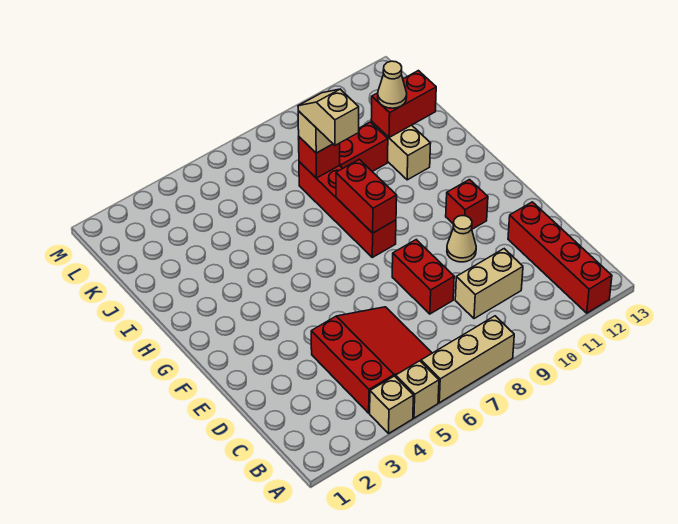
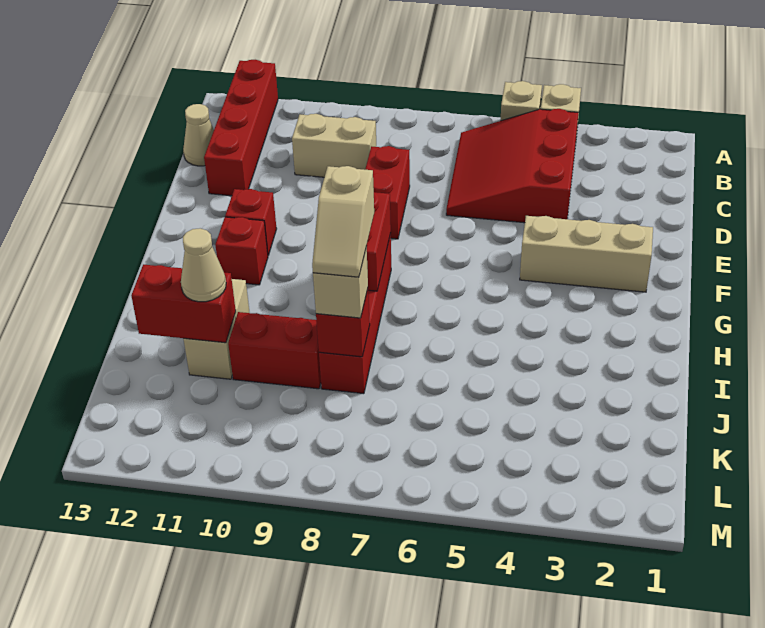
tan 1x3 brick [421,316,514,403] -> tan 1x3 brick moved to [520,216,653,292]
tan 1x1 cone [447,216,476,262] -> tan 1x1 cone moved to [183,104,214,166]
none -> red 1x1 brick [215,217,268,285]

